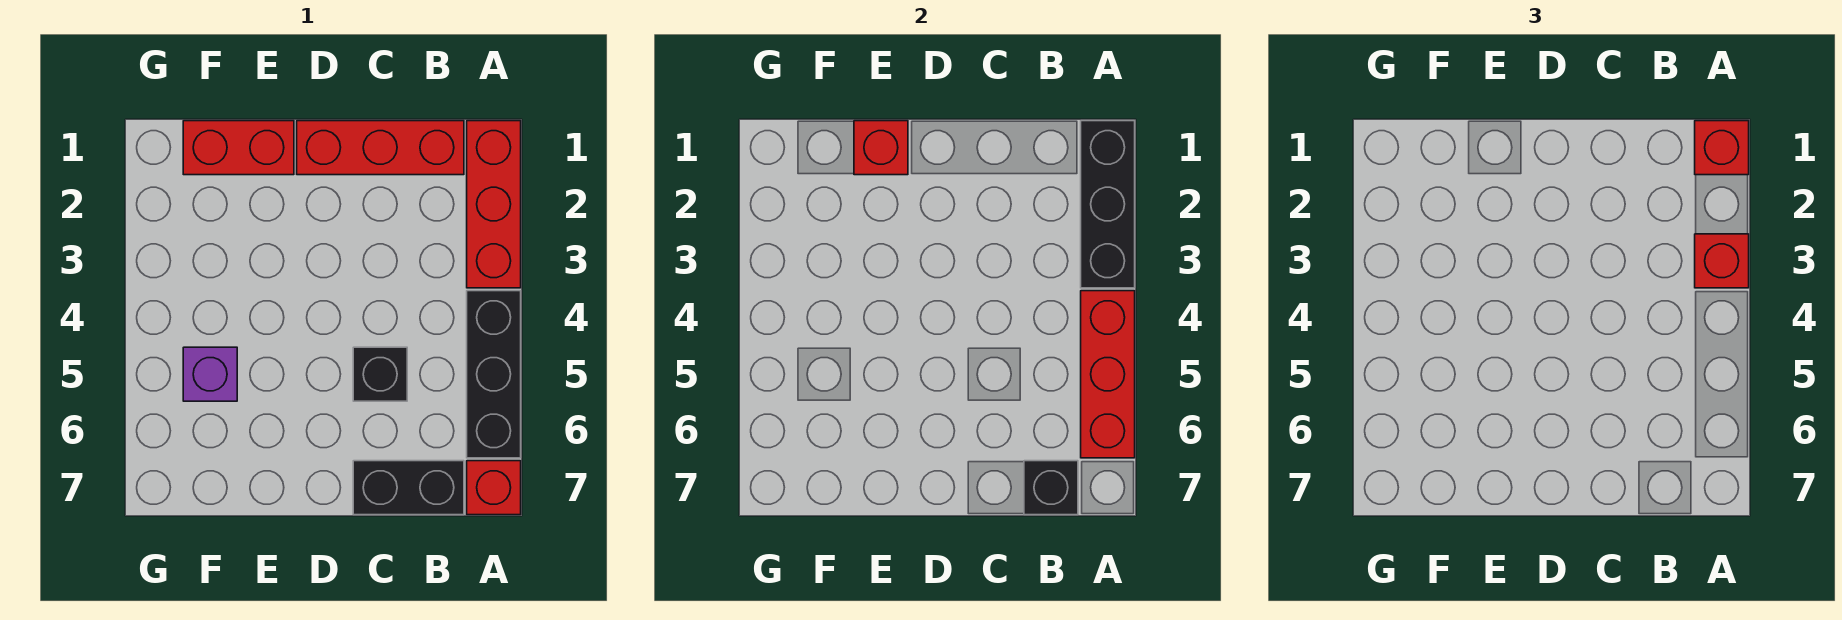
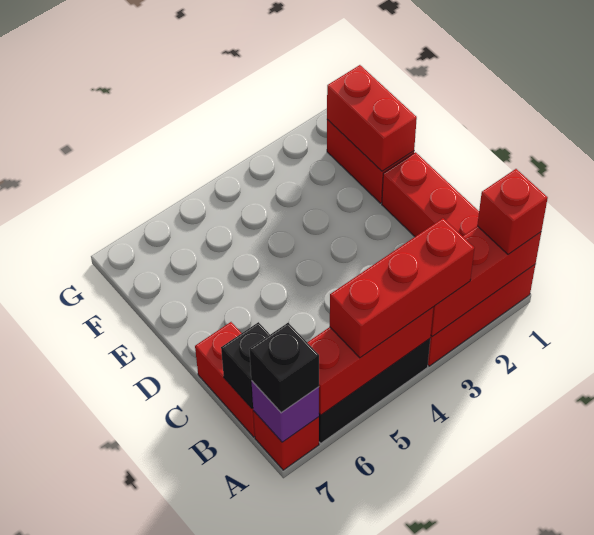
black 1x3 brick [1081,121,1135,288] -> red 1x3 brick [431,226,541,337]
red 1x1 brick [1695,234,1749,288] -> red 1x3 brick [330,218,474,358]
black 1x2 brick [353,461,464,515] -> red 1x2 brick [195,322,255,437]
black 1x1 brick [353,347,407,401] -> black 1x1 brick moved to [249,323,319,413]
red 1x1 brick [854,121,908,175] -> red 1x2 brick [327,65,417,171]
purple 1x1 brick [183,347,237,401] -> purple 1x1 brick moved to [252,381,319,442]

